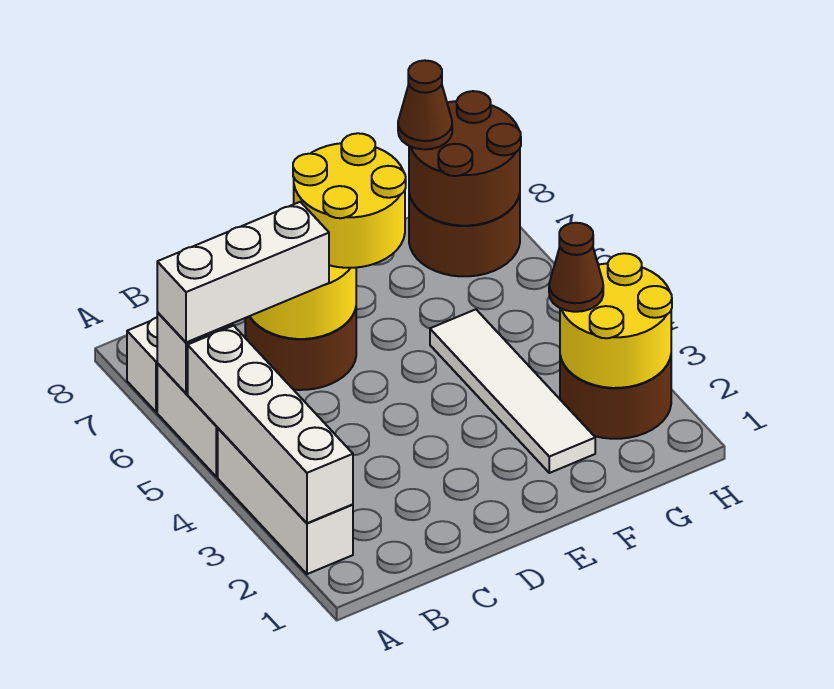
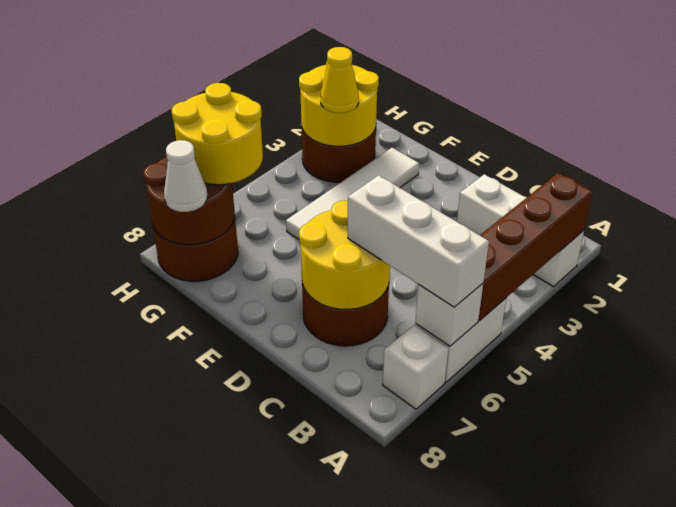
white 1x3 brick [218,428,353,574] -> white 1x3 brick turned to [457,174,584,287]
white 1x4 brick [188,326,353,523] -> brown 1x4 brick [479,173,593,321]
yellow 2x2 round brick [293,133,406,268] -> yellow 2x2 round brick moved to [172,83,263,185]
brown 1x1 cone [549,223,603,312] -> yellow 1x1 cone [321,47,359,113]
brown 1x1 cone [398,60,452,149] -> white 1x1 cone [164,140,207,212]

